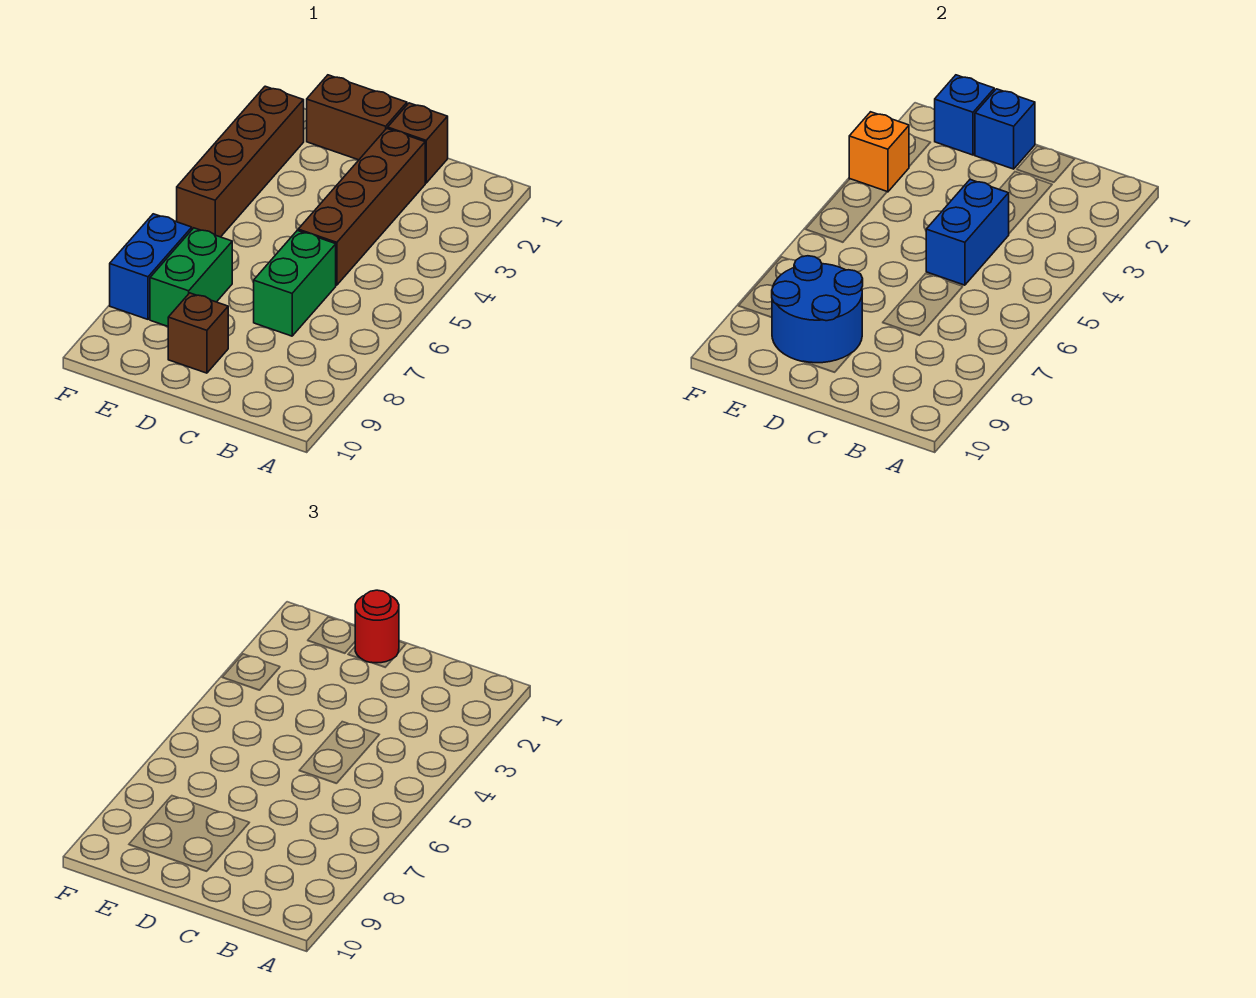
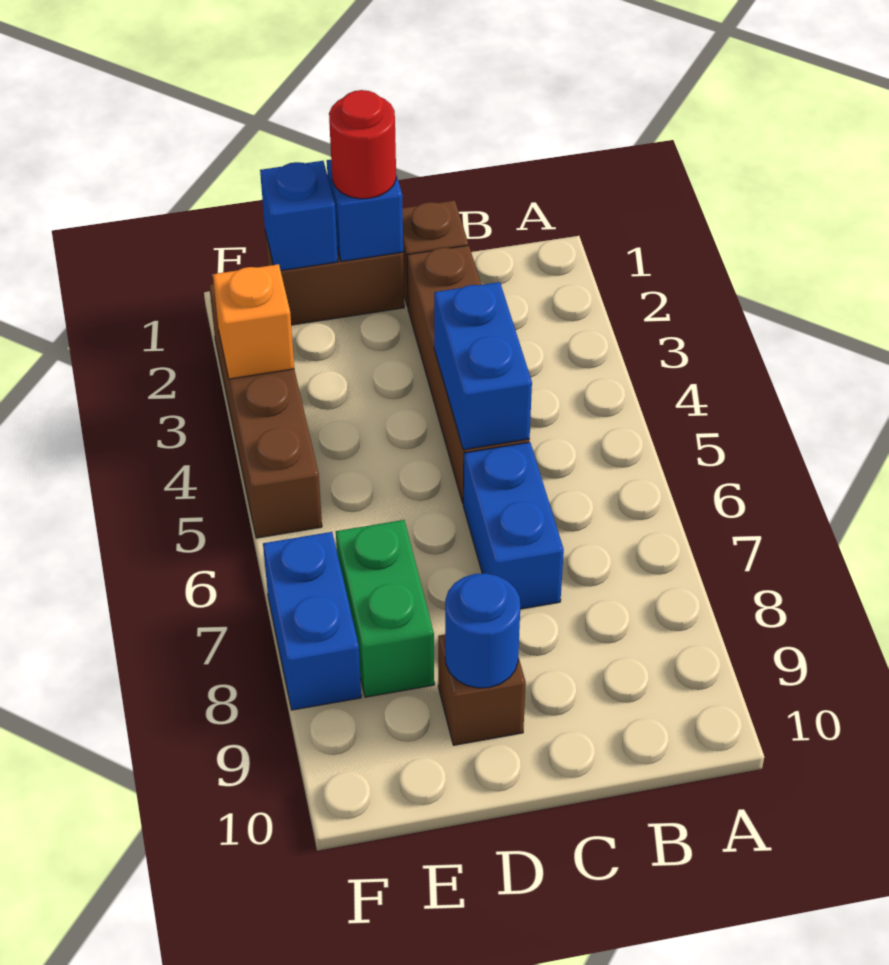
green 1x2 brick [254,230,336,336] -> blue 1x2 brick [463,442,564,609]
blue 2x2 round brick [772,256,863,363] -> blue 1x1 round brick [445,573,520,688]

